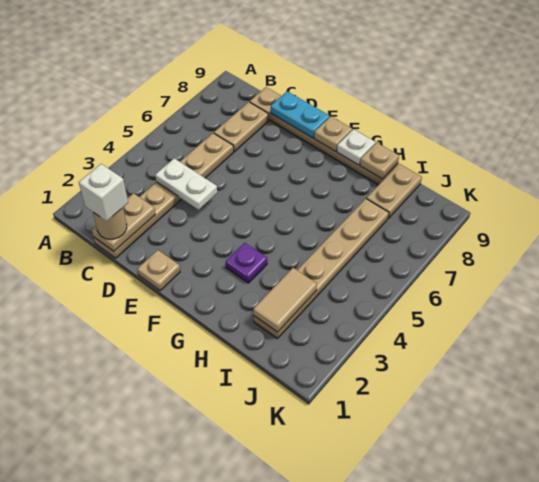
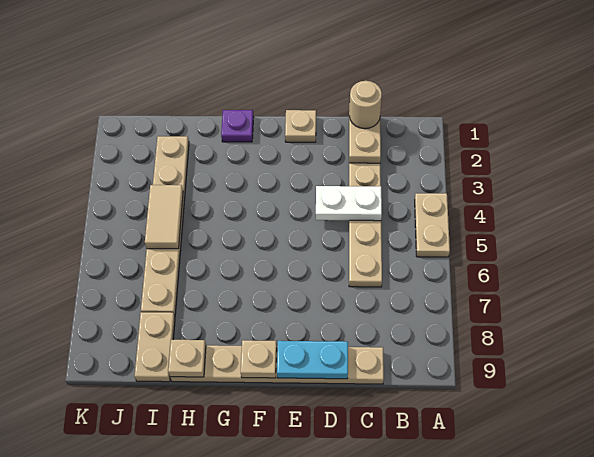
white 1x1 brick [79,164,128,221] -> none
tan 1x2 plate [214,102,269,152] -> tan 1x2 plate moved to [415,193,450,257]
purple 1x1 plate [226,243,267,283] -> purple 1x1 plate moved to [221,110,254,142]
white 1x1 plate [337,129,376,165] -> none
tan 1x2 tile [253,268,317,332] -> tan 1x2 tile moved to [145,185,183,249]

